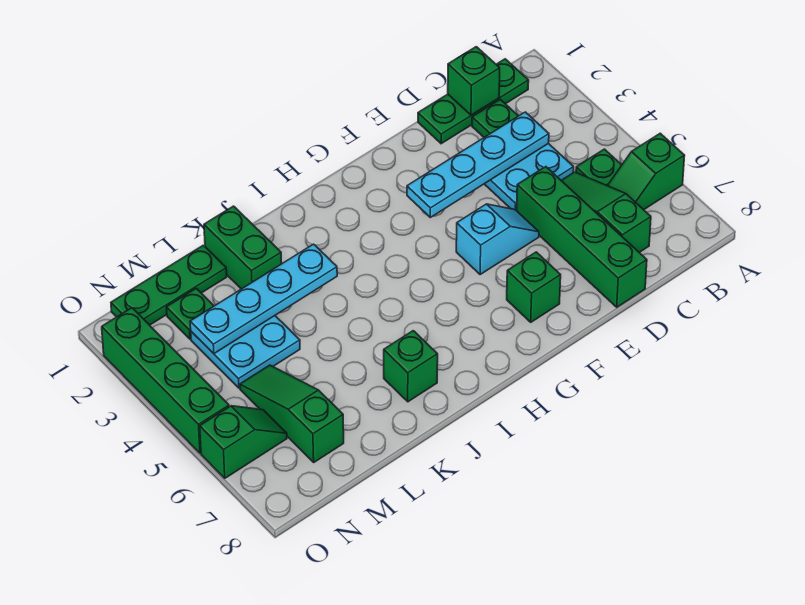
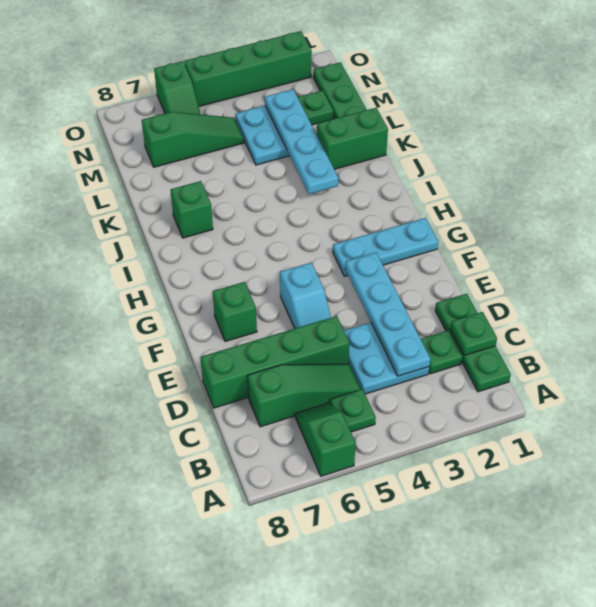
green 1x1 brick [448,47,500,115] -> green 1x1 plate [450,312,497,355]
none -> cyan 1x3 plate [333,218,438,276]

